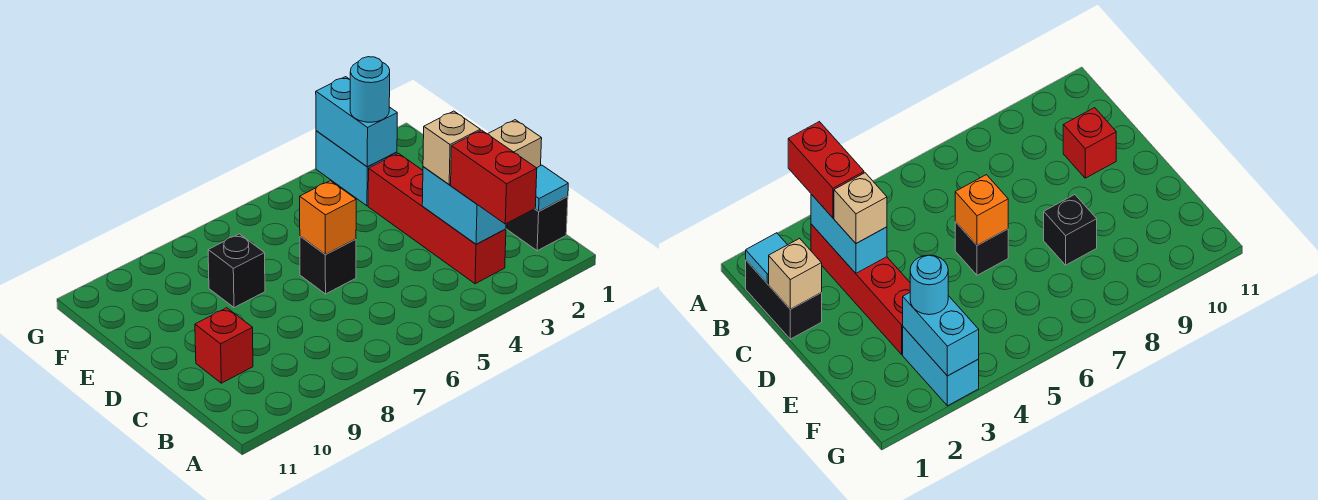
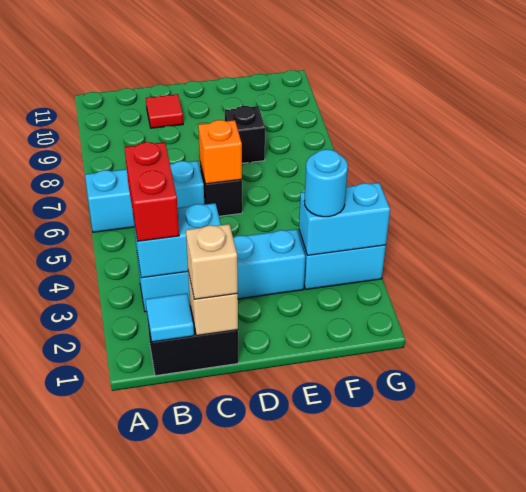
red 1x2 brick [451,130,537,224] -> red 1x2 brick turned to [125,142,179,241]
none -> cyan 1x3 brick [85,161,204,232]
red 1x4 brick [368,153,506,284] -> cyan 1x4 brick [137,229,305,312]
tan 1x1 brick [423,111,480,184] -> tan 1x1 brick moved to [186,224,238,299]
red 1x1 brick [195,308,253,383] -> red 1x1 tile [146,94,183,128]

